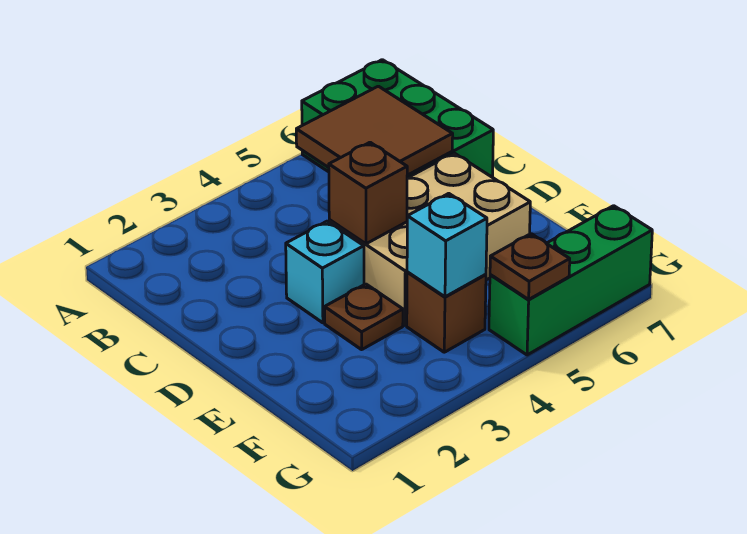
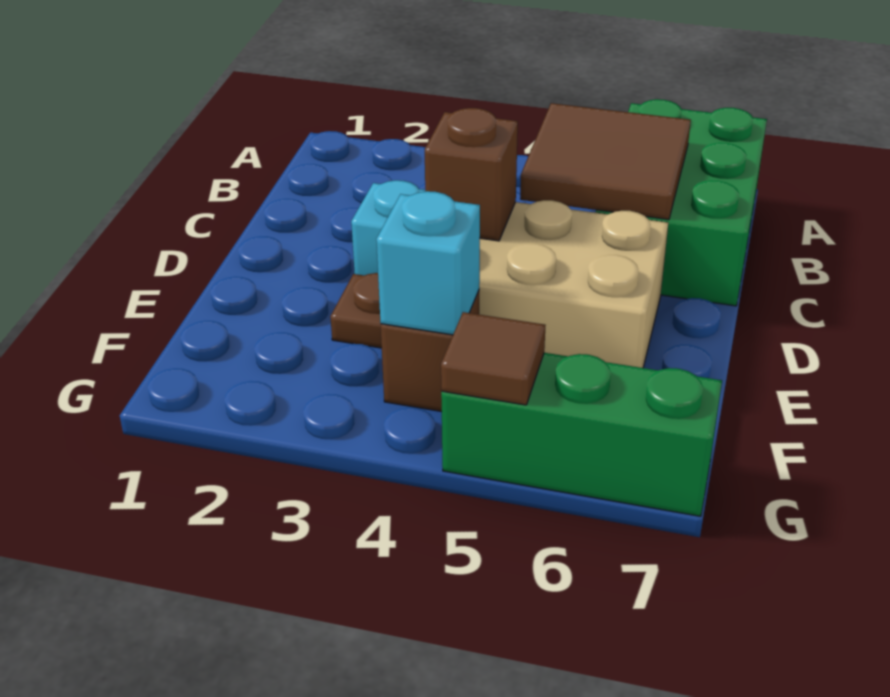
brown 1x1 plate [490,234,570,299] -> brown 1x1 tile [441,312,545,405]

